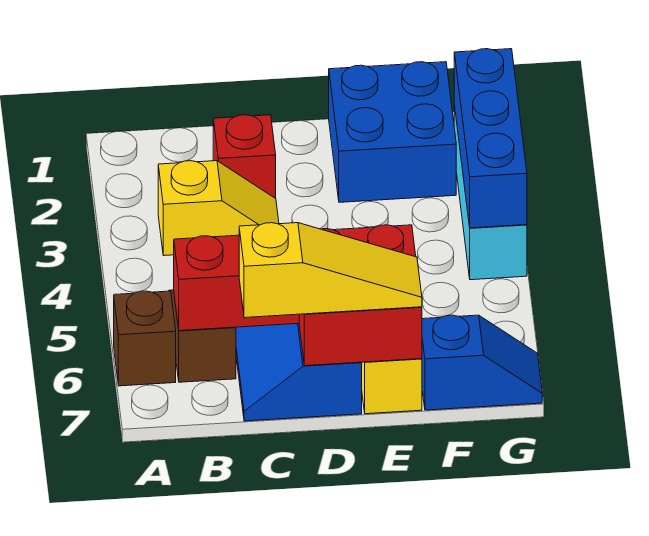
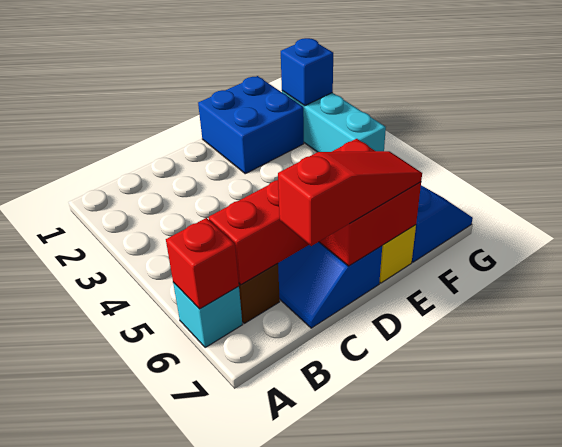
brown 1x1 brick [114,291,176,386] -> cyan 1x1 brick [173,282,242,348]
yellow 1x2 slope [158,161,279,256] -> none
red 1x1 brick [213,115,276,198] -> red 1x1 brick moved to [166,218,239,309]
yellow 1x3 slope [239,223,422,318] -> red 1x3 slope [278,151,422,246]
blue 1x3 brick [454,49,527,228] -> blue 1x1 brick [281,38,333,106]

